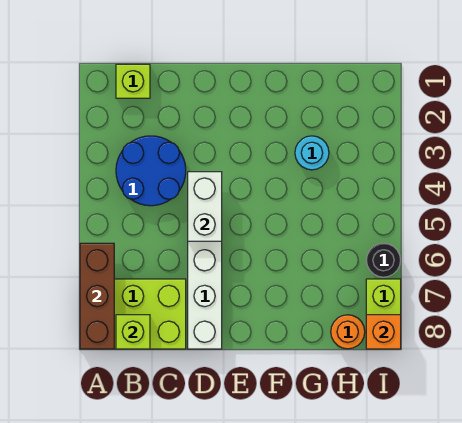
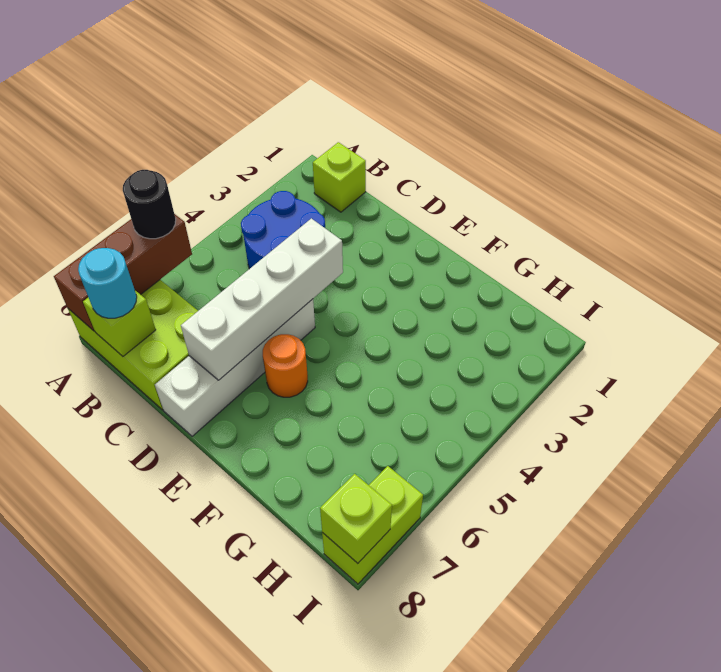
white 1x2 brick [188,172,222,241] -> white 1x4 brick [181,218,343,380]
cyan 1x1 round brick [295,136,329,170] -> cyan 1x1 round brick moved to [78,248,137,318]
orange 1x1 round brick [331,315,365,349] -> orange 1x1 round brick moved to [263,334,308,397]
black 1x1 round brick [367,243,401,277] -> black 1x1 round brick moved to [123,170,176,239]
orange 1x1 brick [366,315,401,349] -> lime 1x1 brick [320,474,392,563]

